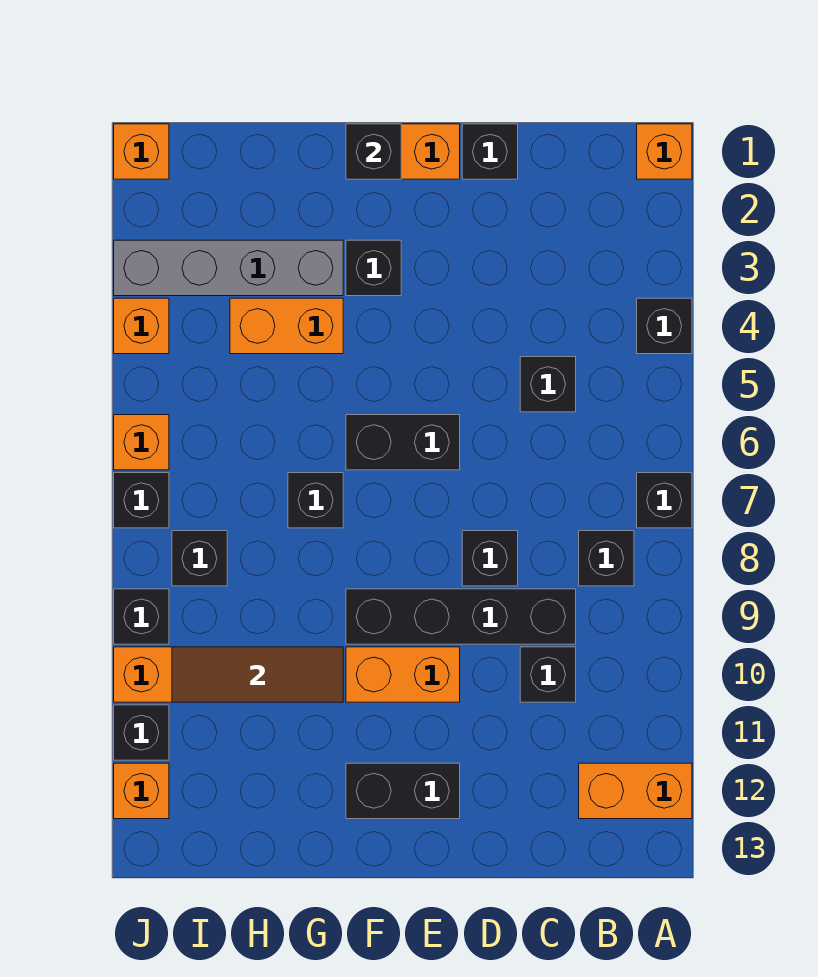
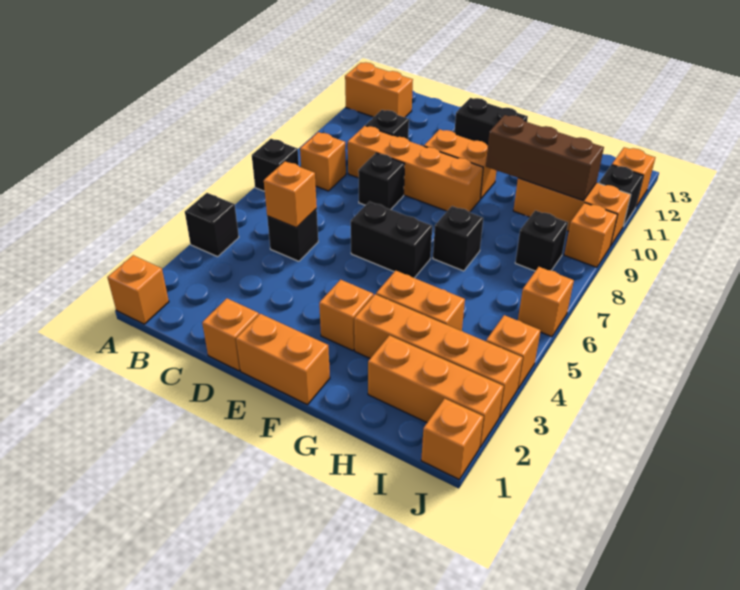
black 1x1 brick [579,531,634,586] -> orange 1x1 brick [300,132,346,191]
none -> orange 1x1 brick [264,161,317,228]
black 1x4 brick [346,589,576,644] -> orange 1x4 brick [348,126,483,212]
black 1x1 brick [462,124,518,179] -> orange 1x1 brick [202,298,259,371]
black 1x1 brick [346,124,401,179] -> none
black 1x1 brick [346,240,401,296] -> orange 1x1 brick [319,280,373,351]
grey 1x4 brick [114,240,343,296] -> orange 1x4 brick [354,294,523,418]
brown 1x3 tile [172,647,343,702] -> brown 1x3 brick [486,115,604,200]
none -> orange 1x3 brick [368,335,504,448]
black 1x1 brick [114,473,169,528] -> none
black 1x1 brick [114,589,169,644] -> orange 1x1 brick [564,203,618,267]

